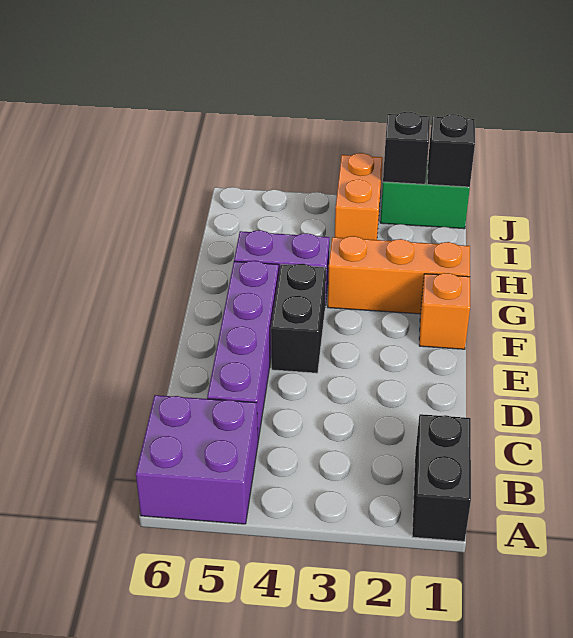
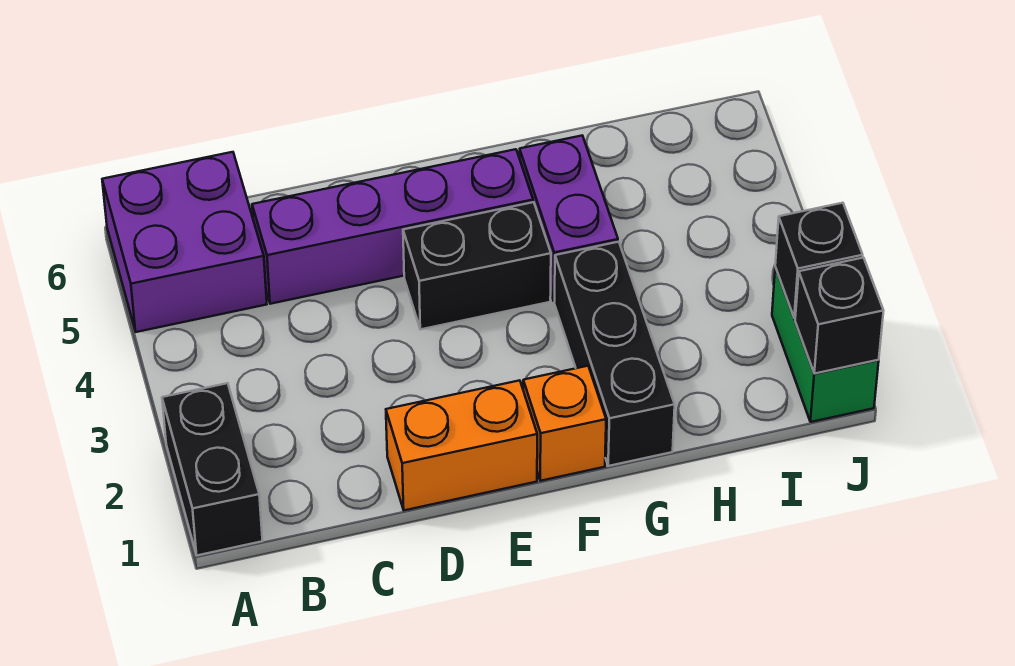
black 1x2 brick [412,414,471,541] -> black 1x2 brick turned to [162,383,262,555]
orange 1x3 brick [328,236,470,314] -> black 1x3 brick [554,242,675,466]
orange 1x2 brick [335,153,383,240] -> orange 1x2 brick moved to [386,380,537,510]

